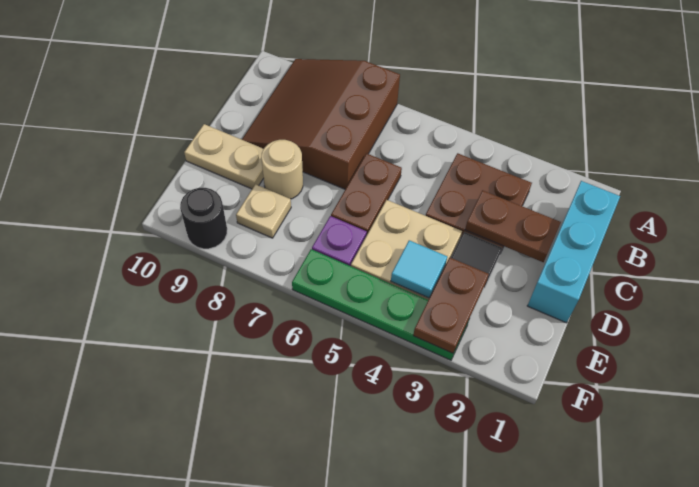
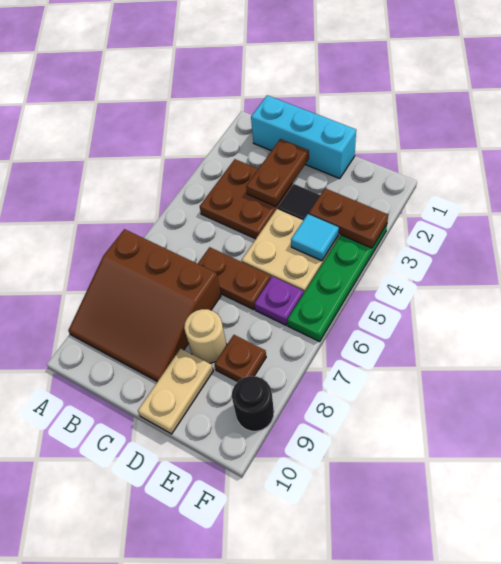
tan 1x1 plate [236,184,291,238] -> brown 1x1 plate [214,335,266,382]

